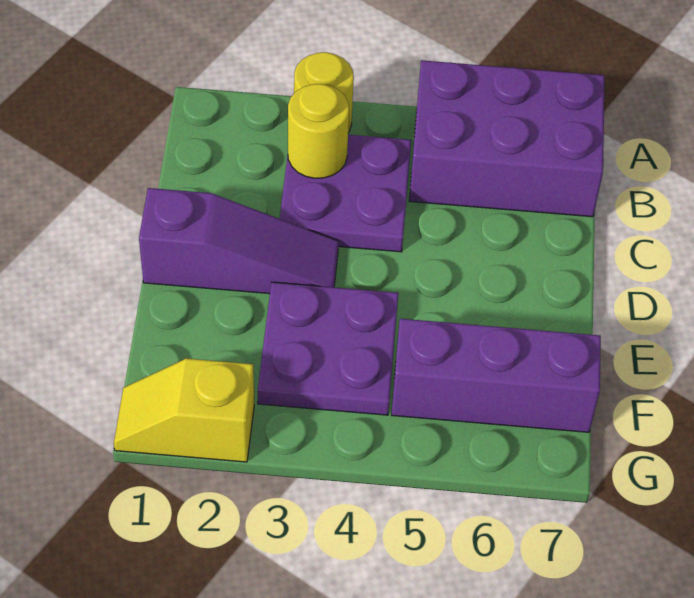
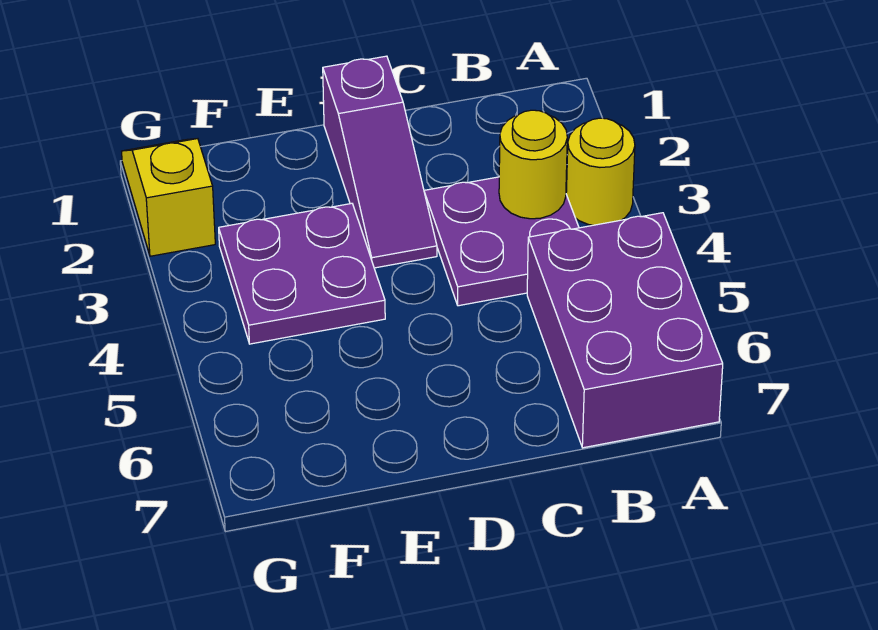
purple 1x3 brick [391,319,601,432] -> none

